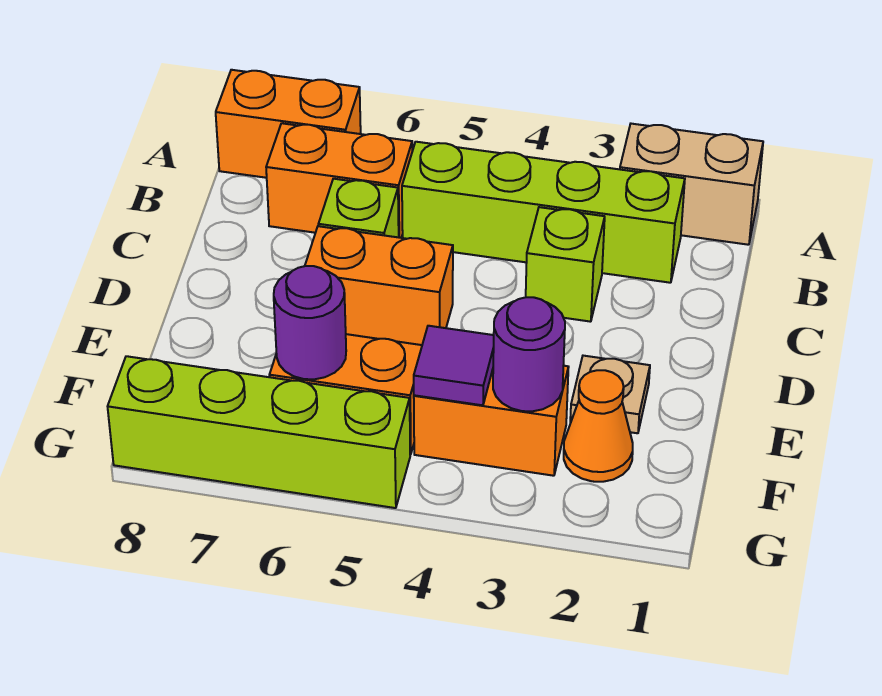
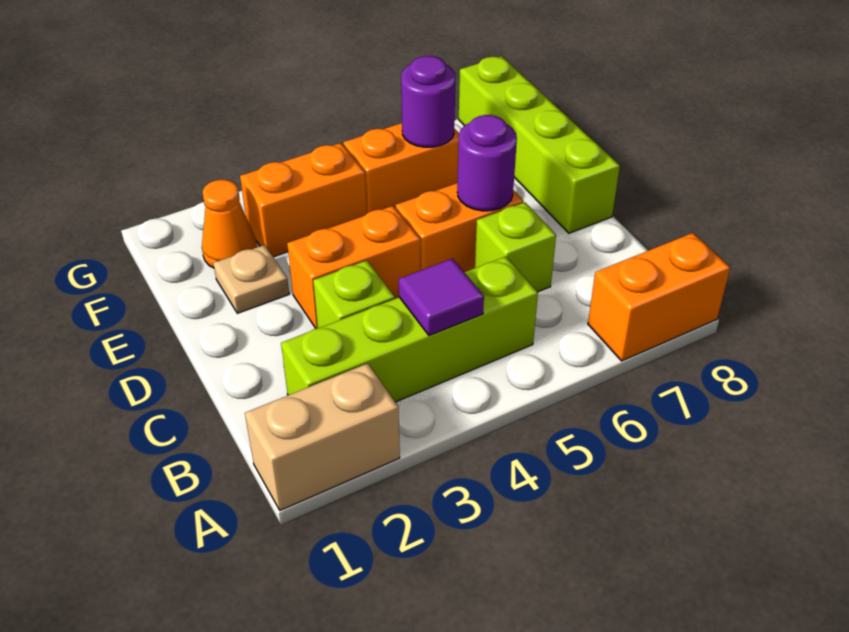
orange 1x2 brick [266,123,412,238] -> orange 1x2 brick moved to [287,206,420,329]
purple 1x1 round brick [493,297,565,411] -> purple 1x1 round brick moved to [457,115,517,211]
purple 1x1 tile [414,326,494,405] -> purple 1x1 tile moved to [399,259,484,335]
lime 1x4 brick [108,356,410,508] -> lime 1x4 brick turned to [459,56,620,233]

